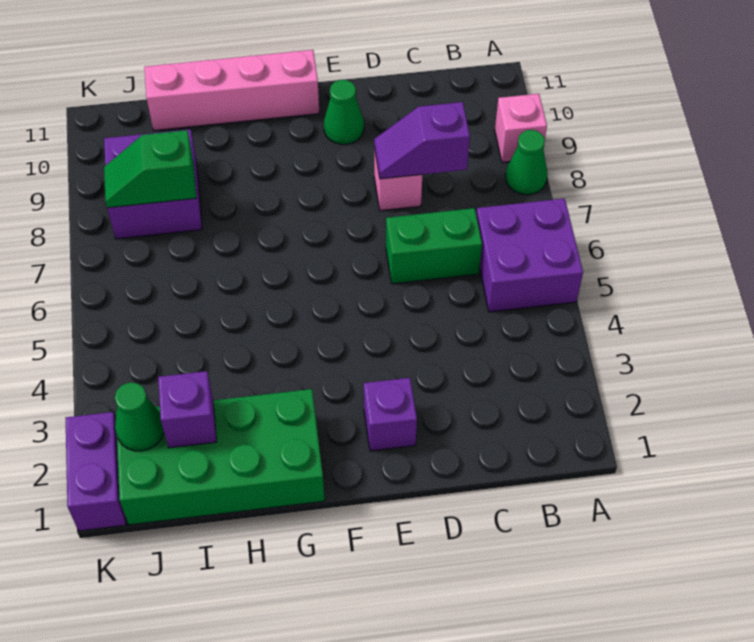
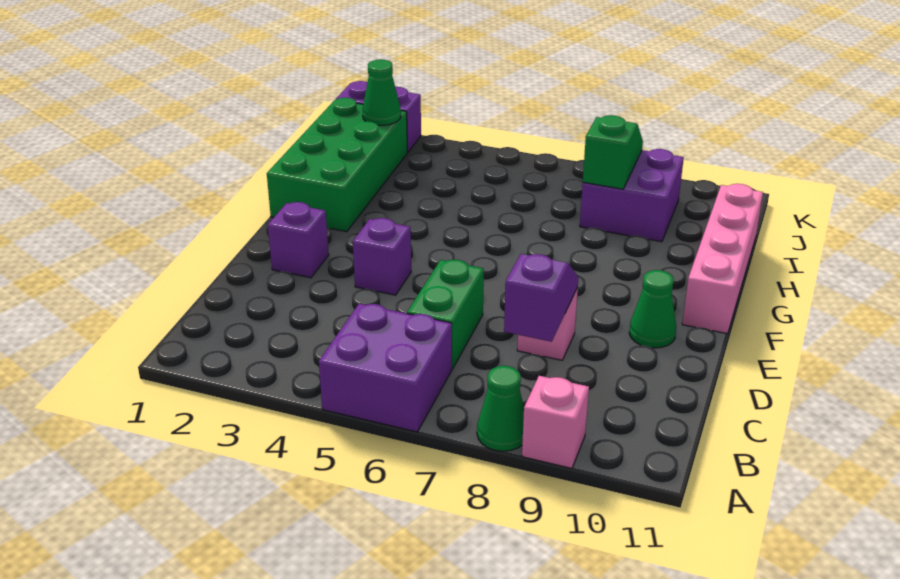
purple 1x1 brick [158,371,217,448] -> purple 1x1 brick moved to [353,218,411,295]

